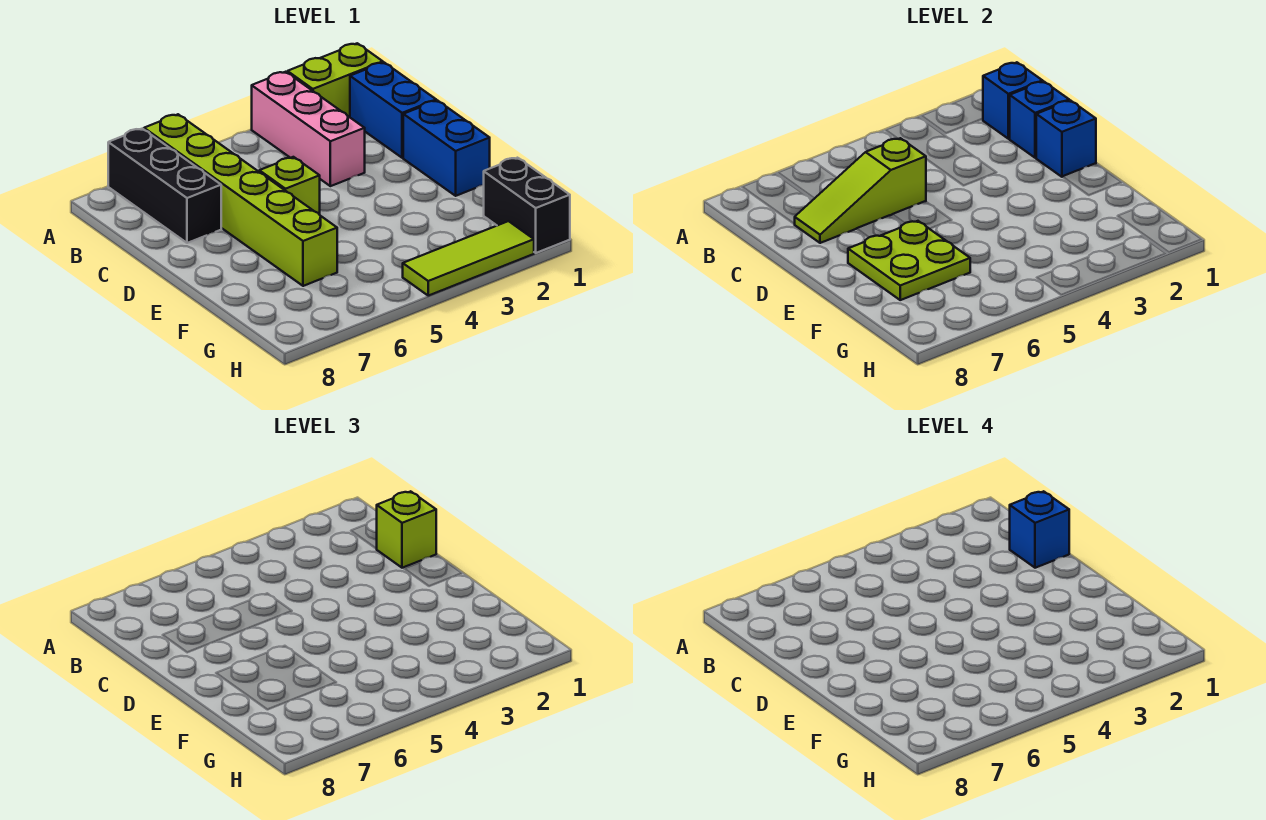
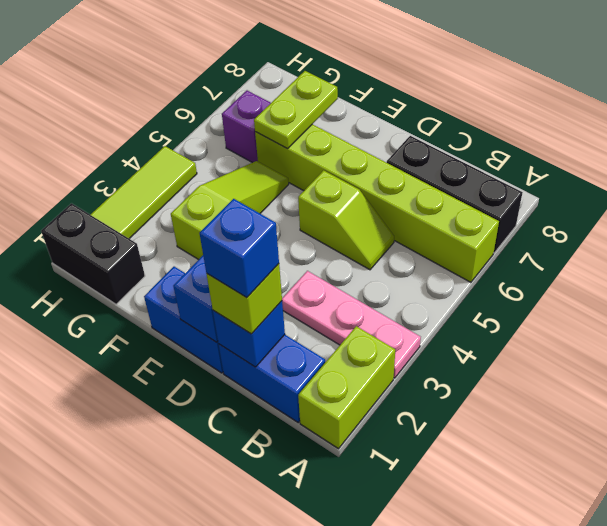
pink 1x3 brick [252,72,365,186] -> pink 1x3 plate [282,271,421,378]
blue 1x1 brick [983,62,1043,139] -> none
lime 1x3 slope [795,138,926,243] -> lime 1x3 slope moved to [171,161,289,260]
lime 2x2 plate [848,221,970,300] -> lime 1x2 plate [254,71,338,149]
none -> purple 1x1 brick [222,91,271,163]

